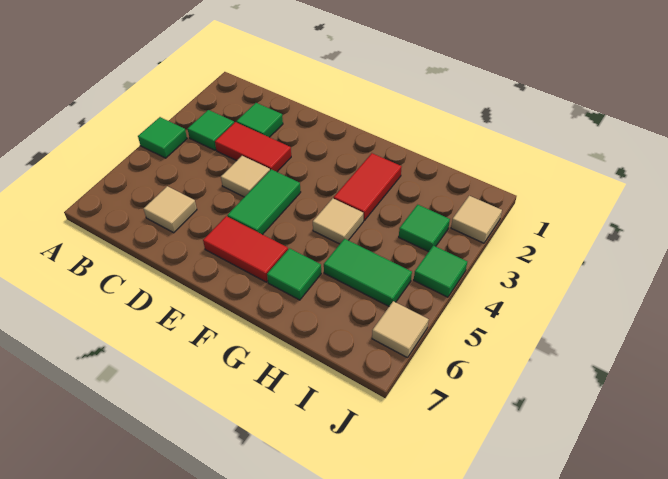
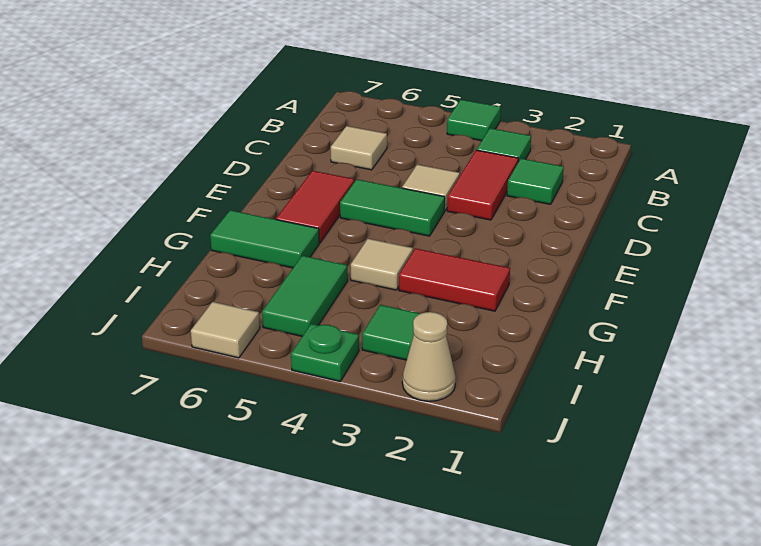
green 1x1 tile [267,248,321,300] -> green 1x2 tile [210,210,319,268]
tan 1x1 tile [451,196,502,243] -> tan 1x1 cone [402,312,456,401]
green 1x1 tile [414,246,467,297] -> green 1x1 plate [291,324,359,381]

